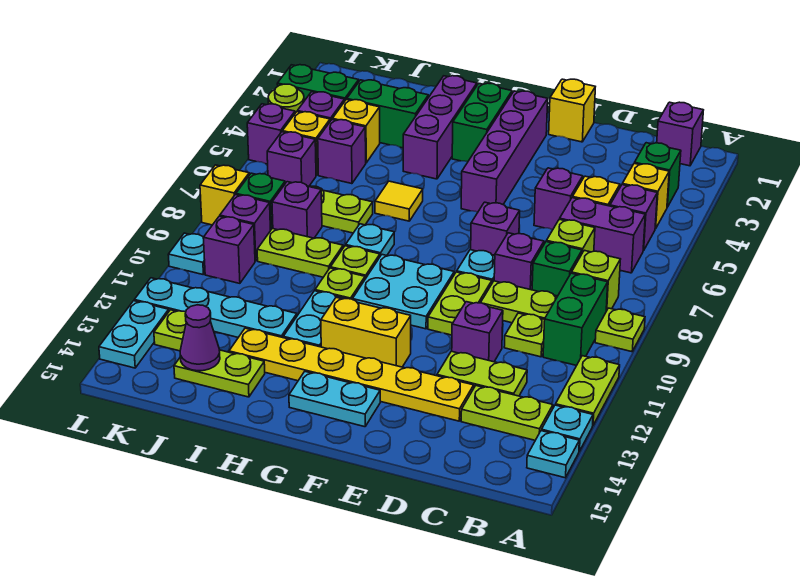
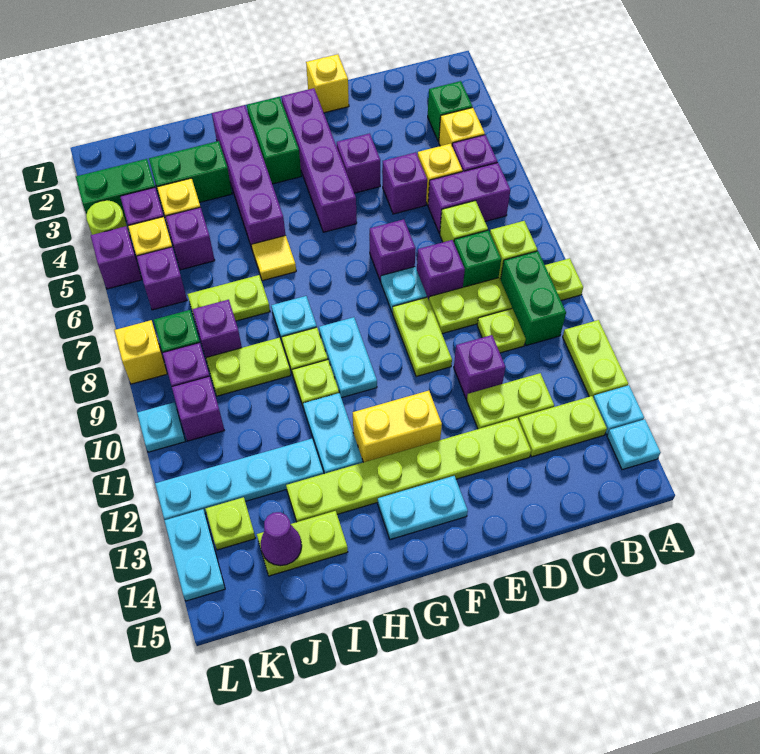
purple 1x1 brick [657,102,703,166] -> purple 1x1 brick moved to [337,133,380,193]
yellow 1x6 plate [229,328,474,421] -> lime 1x6 plate [286,418,531,522]
cyan 2x2 plate [352,255,454,329] -> cyan 1x2 plate [319,317,377,398]
purple 1x3 brick [403,76,477,179] -> purple 1x4 brick [212,105,285,251]

